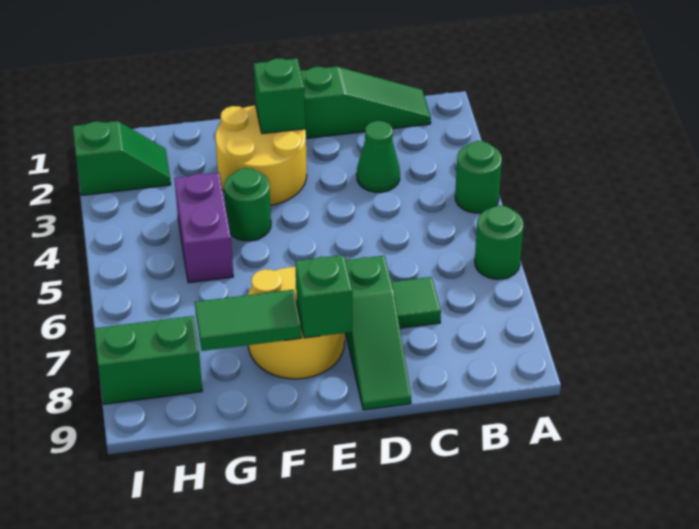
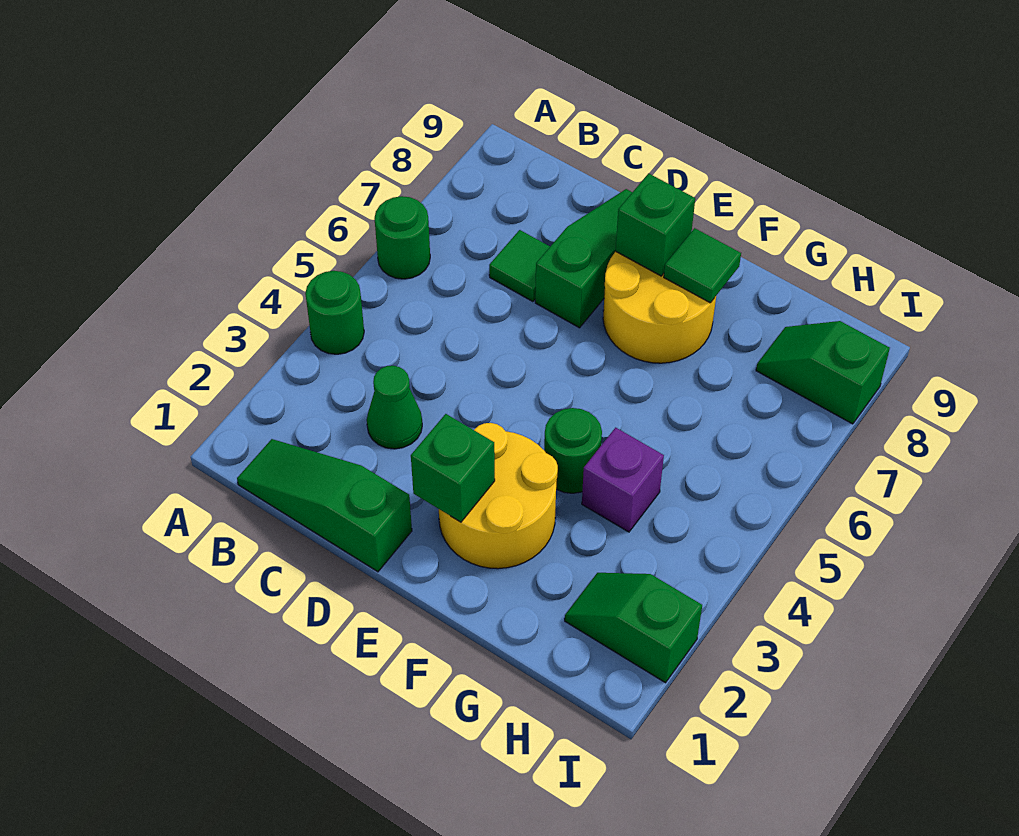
green 1x2 tile [195,290,301,351] -> green 1x1 tile [664,228,741,303]
purple 1x2 brick [174,173,233,283] -> purple 1x1 brick [582,428,664,532]
green 1x2 brick [94,316,202,404] -> green 1x2 slope [756,321,890,424]

